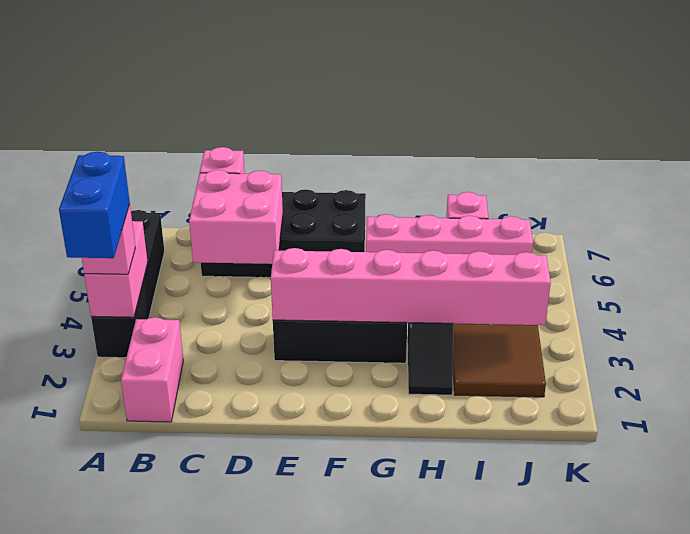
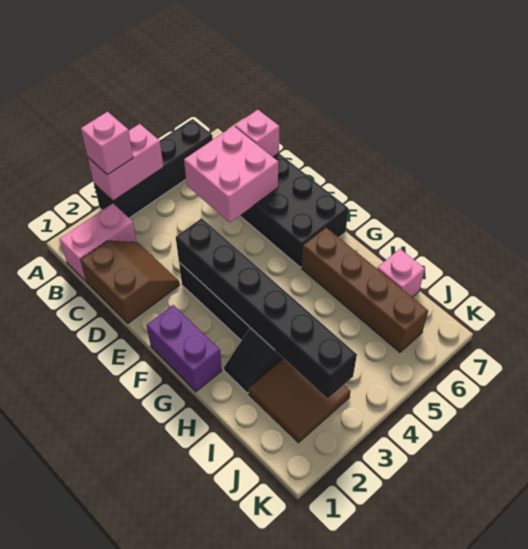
blue 1x2 brick [59,152,130,258] -> none
none -> brown 2x2 slope [80,241,180,323]
pink 1x6 brick [271,248,551,325] -> black 1x6 brick [176,218,357,399]
none -> purple 1x2 brick [146,305,222,392]
pink 1x4 brick [366,214,533,255] -> brown 1x4 brick [302,228,428,352]

